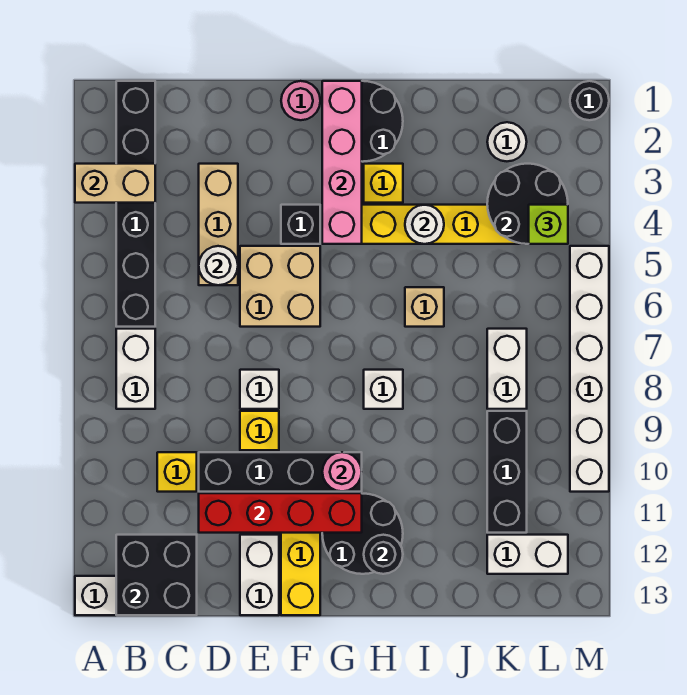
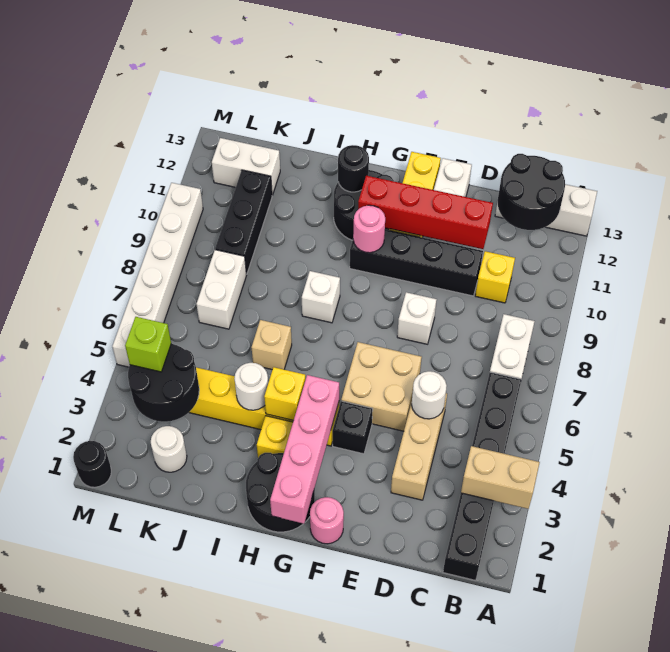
black 2x2 brick [116,535,197,615] -> black 2x2 round brick [498,154,565,230]
yellow 1x1 brick [240,411,279,450] -> yellow 1x1 brick moved to [264,367,306,420]

